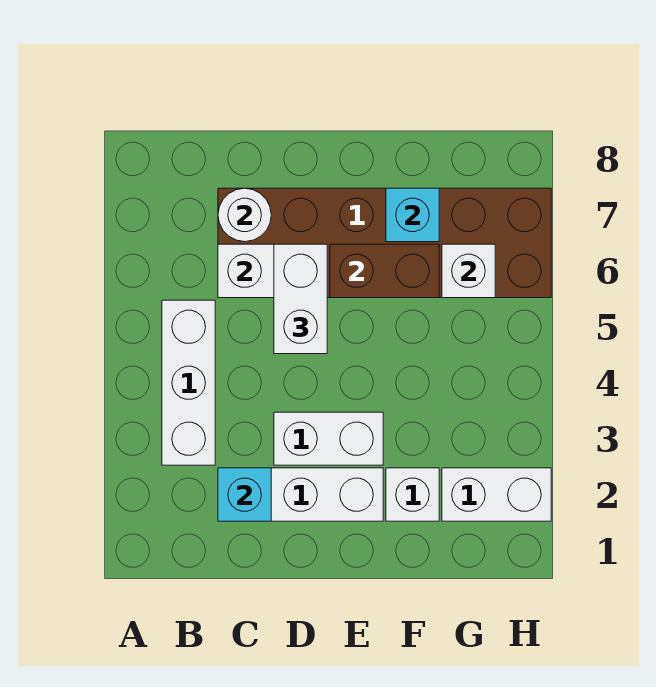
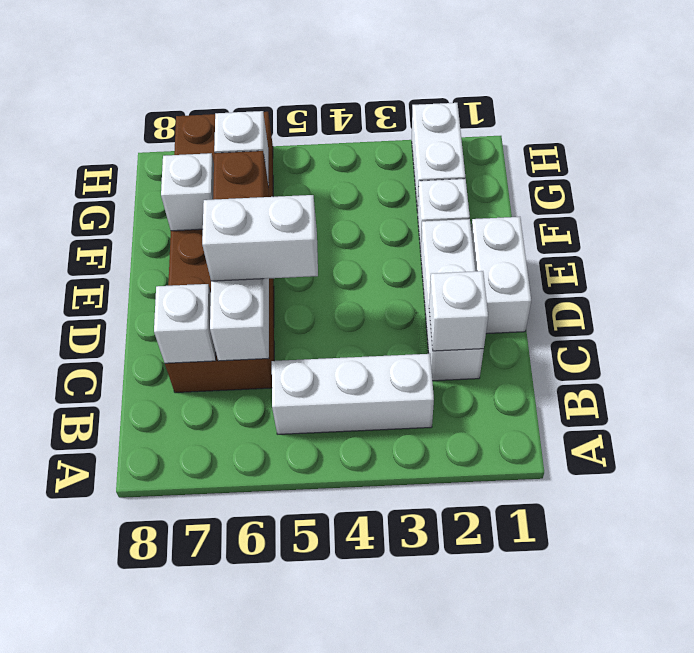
cyan 1x1 brick [218,468,271,521] -> white 1x1 brick [429,271,488,351]
white 1x1 round brick [218,188,271,242] -> white 1x1 brick [154,284,216,363]
white 1x2 brick [274,412,383,465] -> white 1x2 brick moved to [471,217,531,334]
cyan 1x1 brick [386,188,439,242] -> white 1x1 brick [161,153,214,231]

